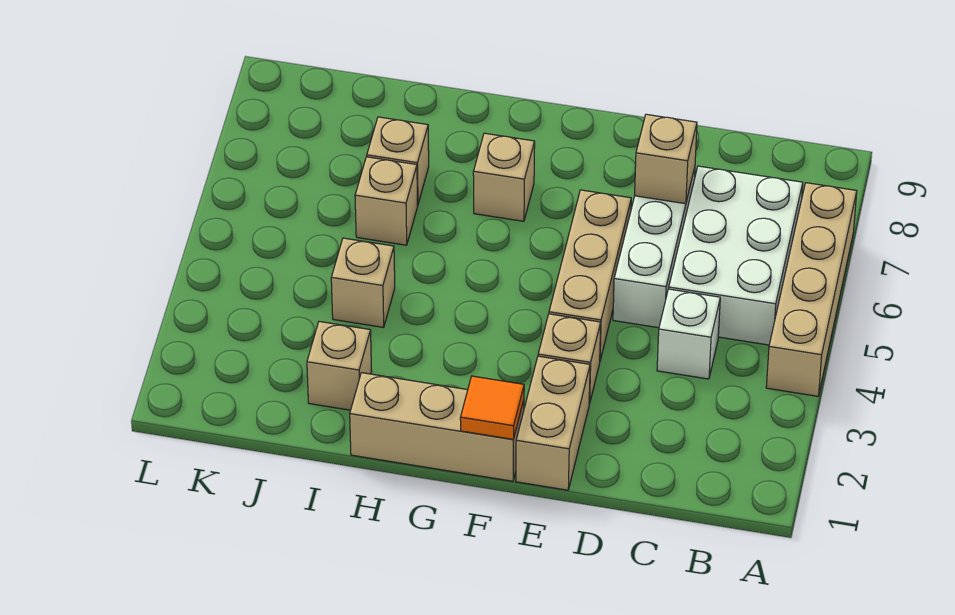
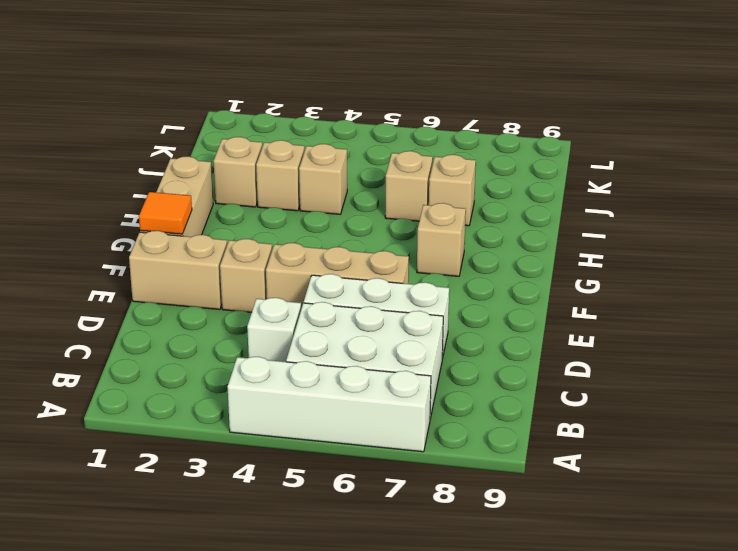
tan 1x4 brick [766,183,857,396] -> white 1x4 brick [228,357,431,452]
tan 1x1 brick [635,114,697,204] -> tan 1x1 brick moved to [256,140,305,211]

